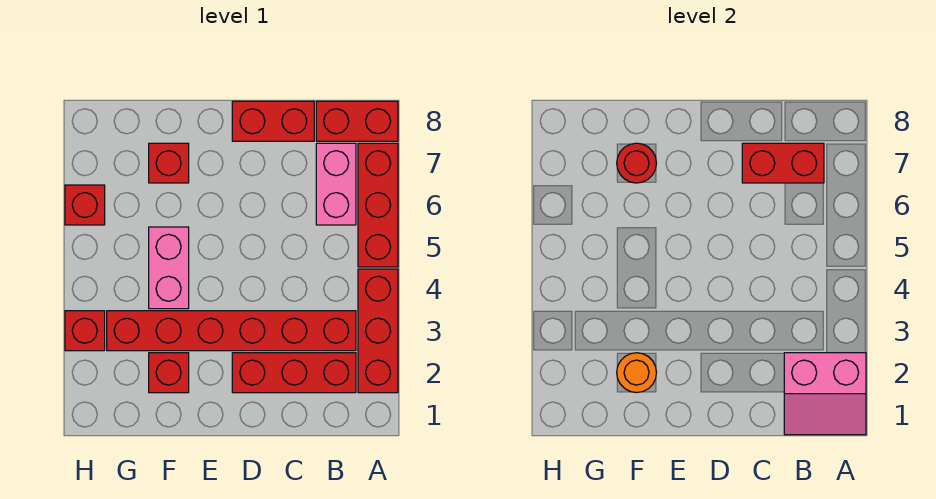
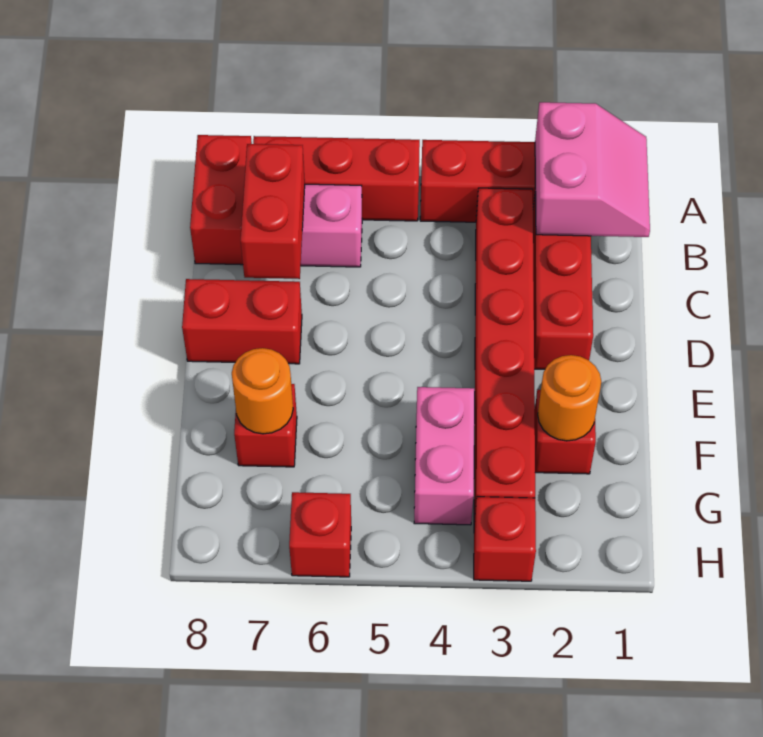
red 1x2 brick [232,101,314,141] -> red 1x2 brick turned to [182,279,302,364]
pink 1x2 brick [149,227,189,309] -> pink 1x2 brick turned to [414,387,474,525]
red 1x1 round brick [617,143,656,183] -> orange 1x1 round brick [232,348,293,434]

